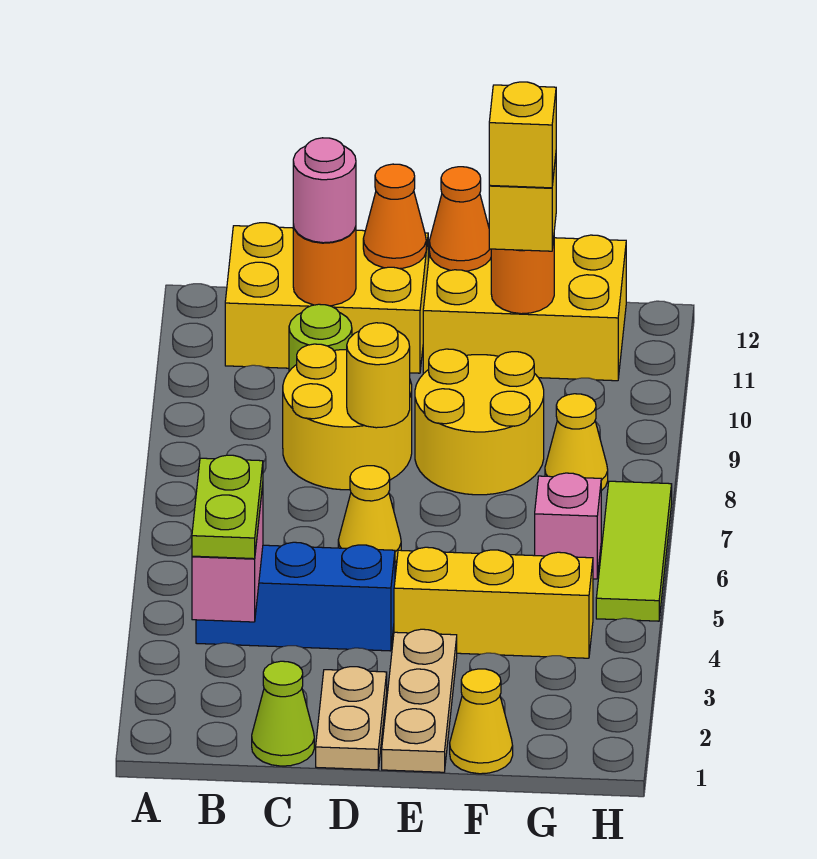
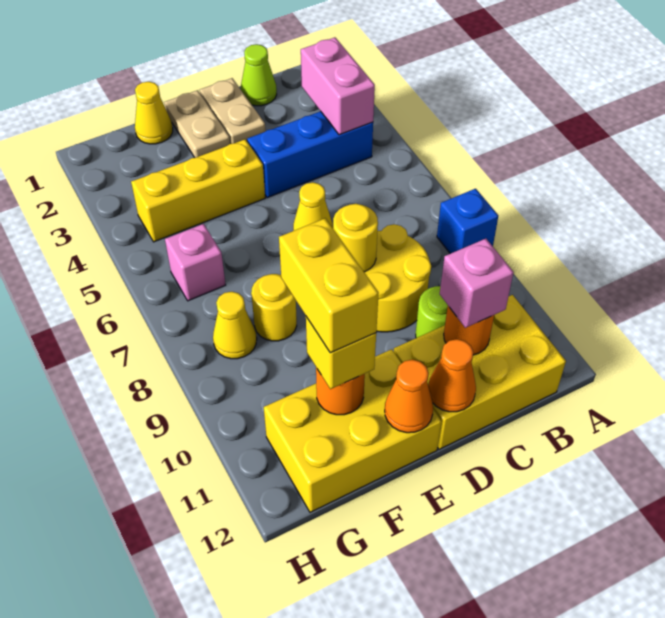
none -> blue 1x1 brick [437,189,498,254]
lime 1x2 plate [192,455,263,559] -> none
pink 1x1 round brick [293,138,356,243] -> pink 1x1 brick [440,239,514,328]
tan 1x3 plate [382,629,457,772] -> tan 1x2 plate [164,90,230,158]
yellow 2x2 round brick [415,349,544,495] -> yellow 1x1 round brick [251,274,297,341]
yellow 1x1 brick [489,82,556,188] -> yellow 1x2 brick [279,218,379,353]
lime 1x3 tile [596,481,672,621] -> none

